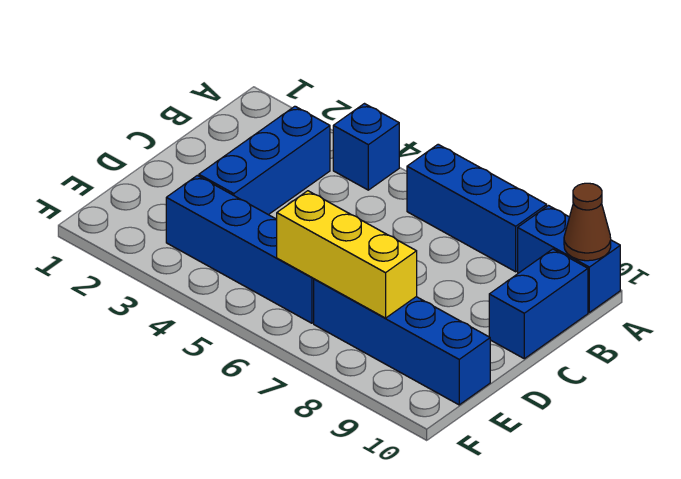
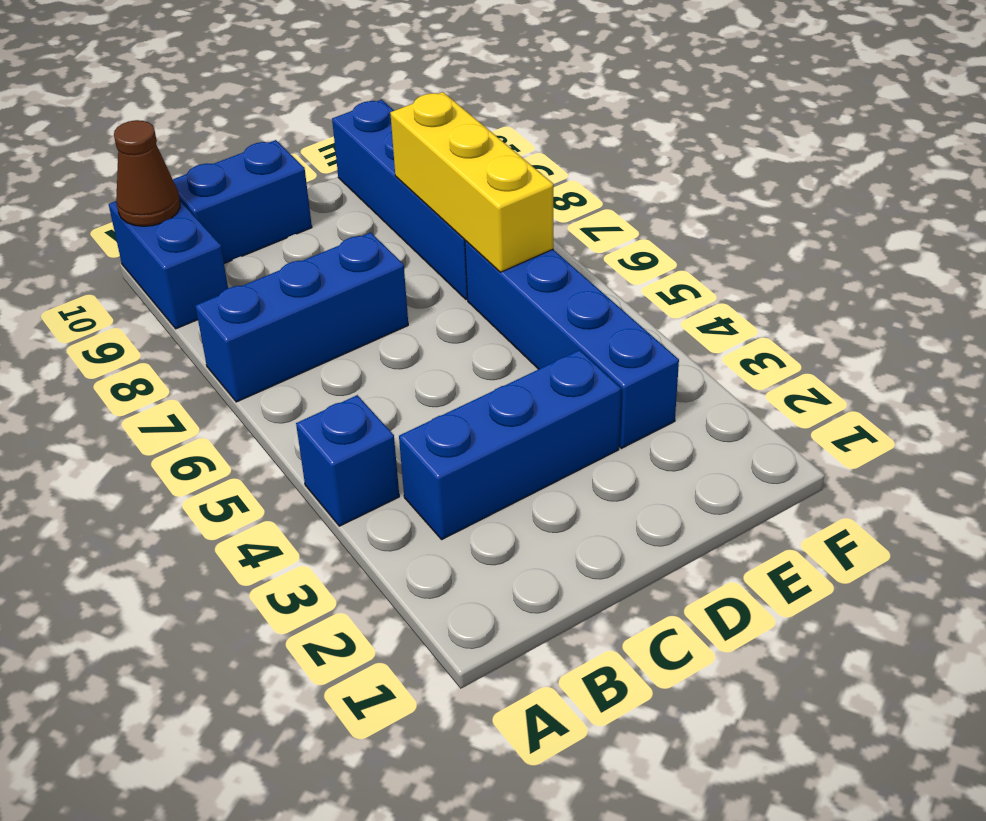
blue 1x3 brick [407,144,547,272] -> blue 1x3 brick turned to [195,232,408,402]

